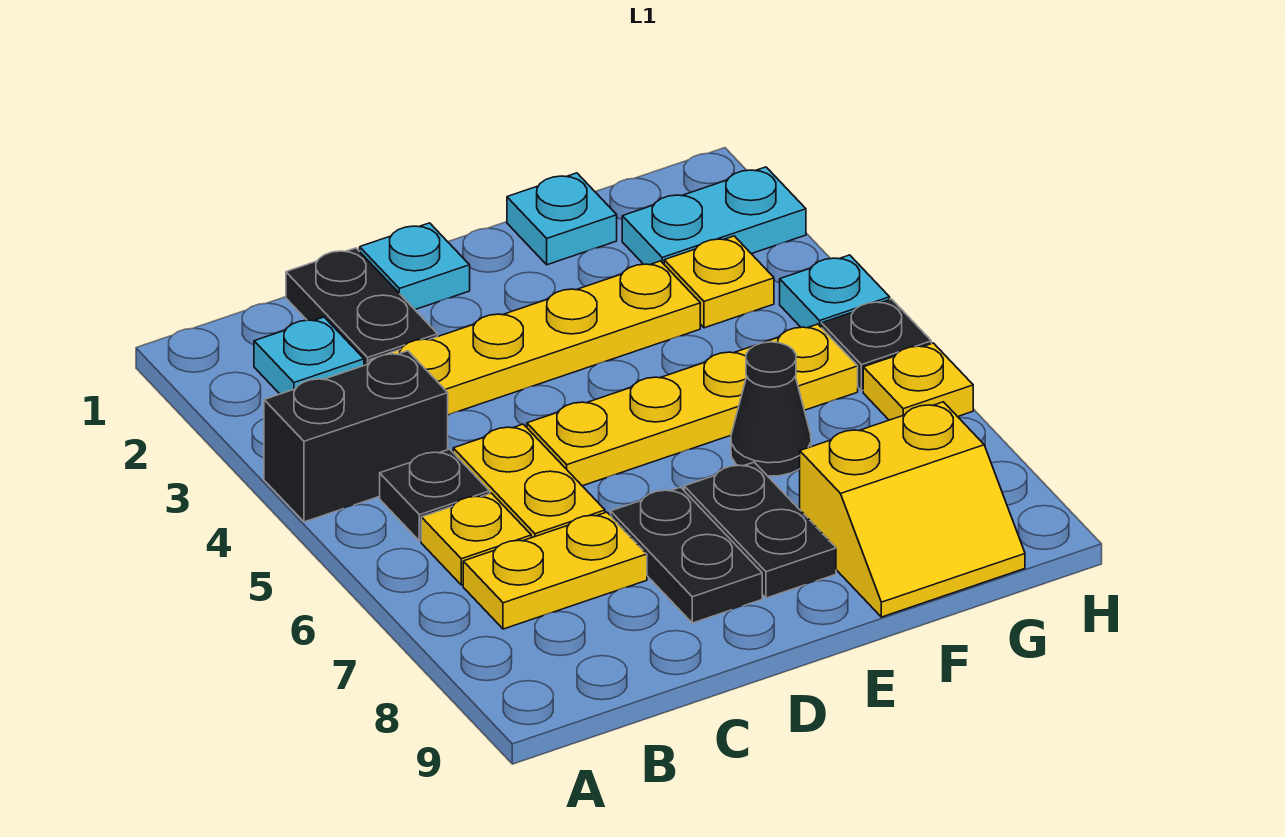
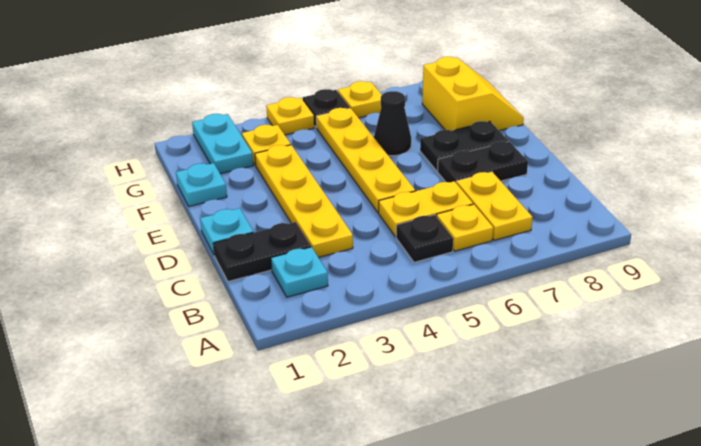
black 1x2 brick [264,351,448,522] -> none
cyan 1x1 plate [780,255,890,328] -> yellow 1x1 plate [266,97,314,135]

